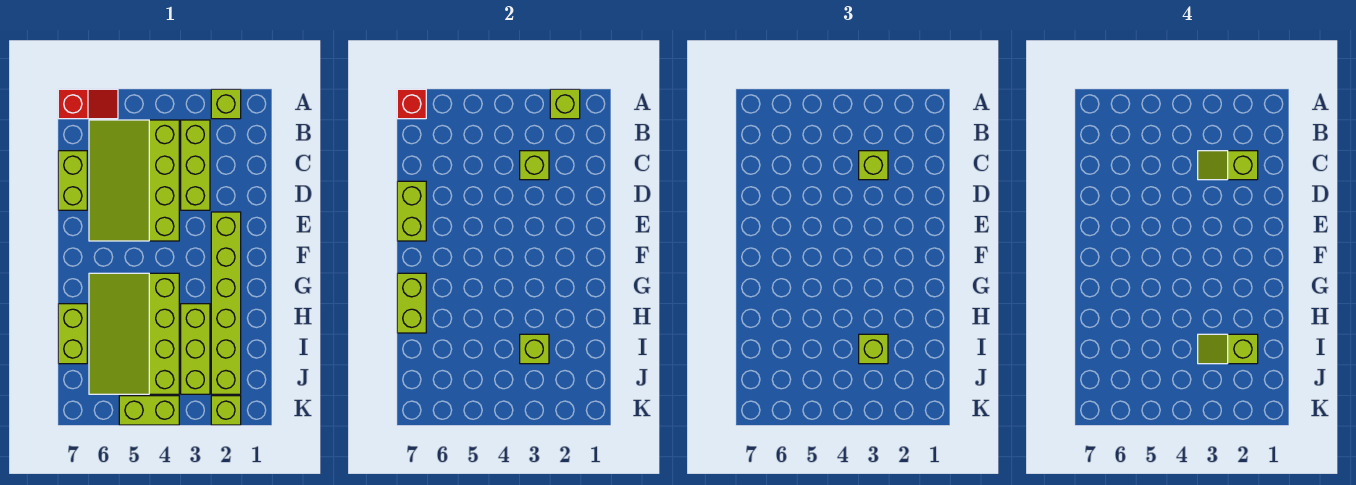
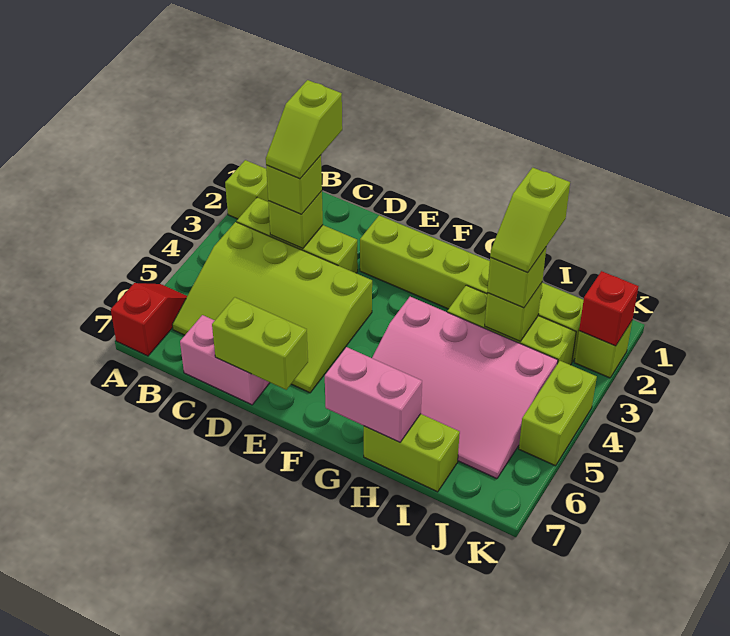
lime 1x1 brick [550,89,580,119] -> none
red 1x1 brick [397,89,426,119] -> red 1x1 brick moved to [579,271,638,346]
lime 1x2 brick [58,151,87,210] -> pink 1x2 brick [180,315,270,405]
lime 3x4 slope [89,273,179,394] -> pink 3x4 slope [372,297,558,479]
lime 1x2 brick [397,273,426,333] -> pink 1x2 brick [325,347,422,442]

